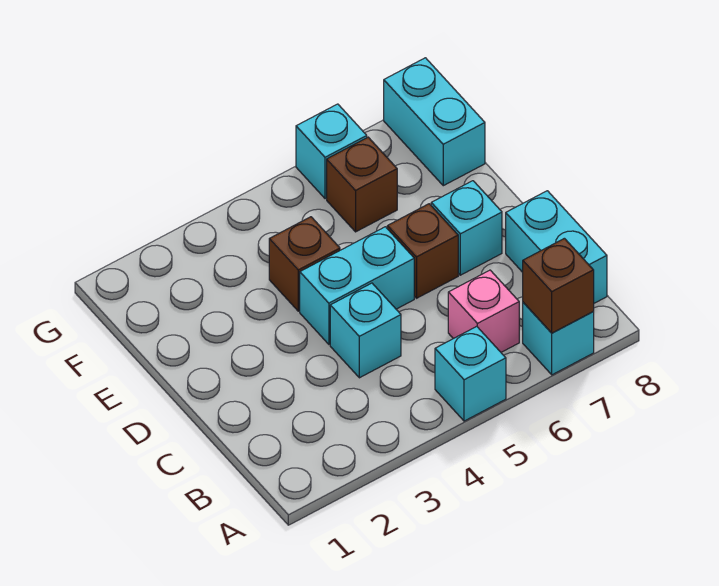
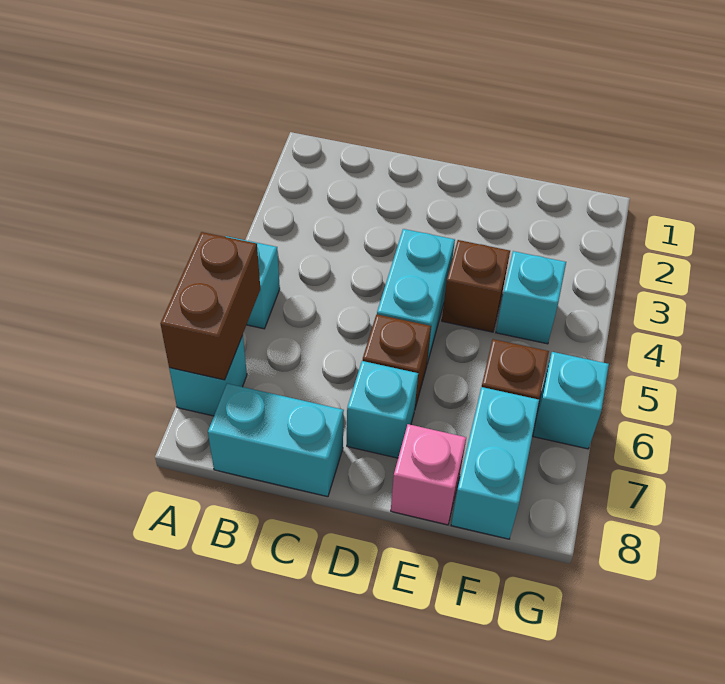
brown 1x1 brick [523,238,594,333] -> brown 1x2 brick [160,232,260,380]
pink 1x1 brick [448,270,519,352] -> pink 1x1 brick moved to [391,424,466,525]
cyan 1x1 brick [330,283,401,378] -> cyan 1x1 brick moved to [496,251,566,344]
cyan 1x2 brick [384,58,485,186] -> cyan 1x2 brick turned to [451,387,539,539]

